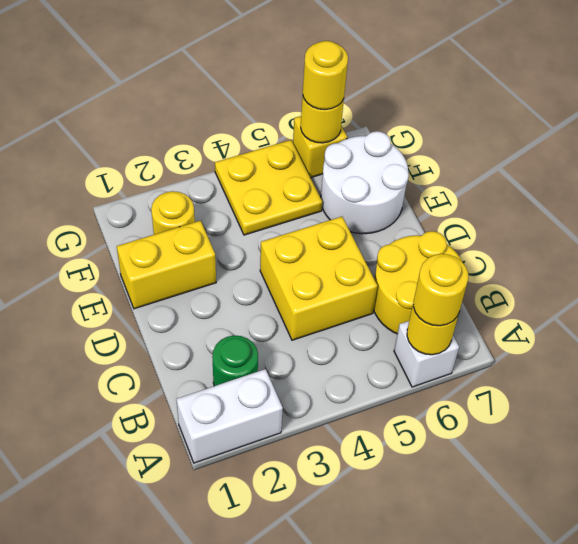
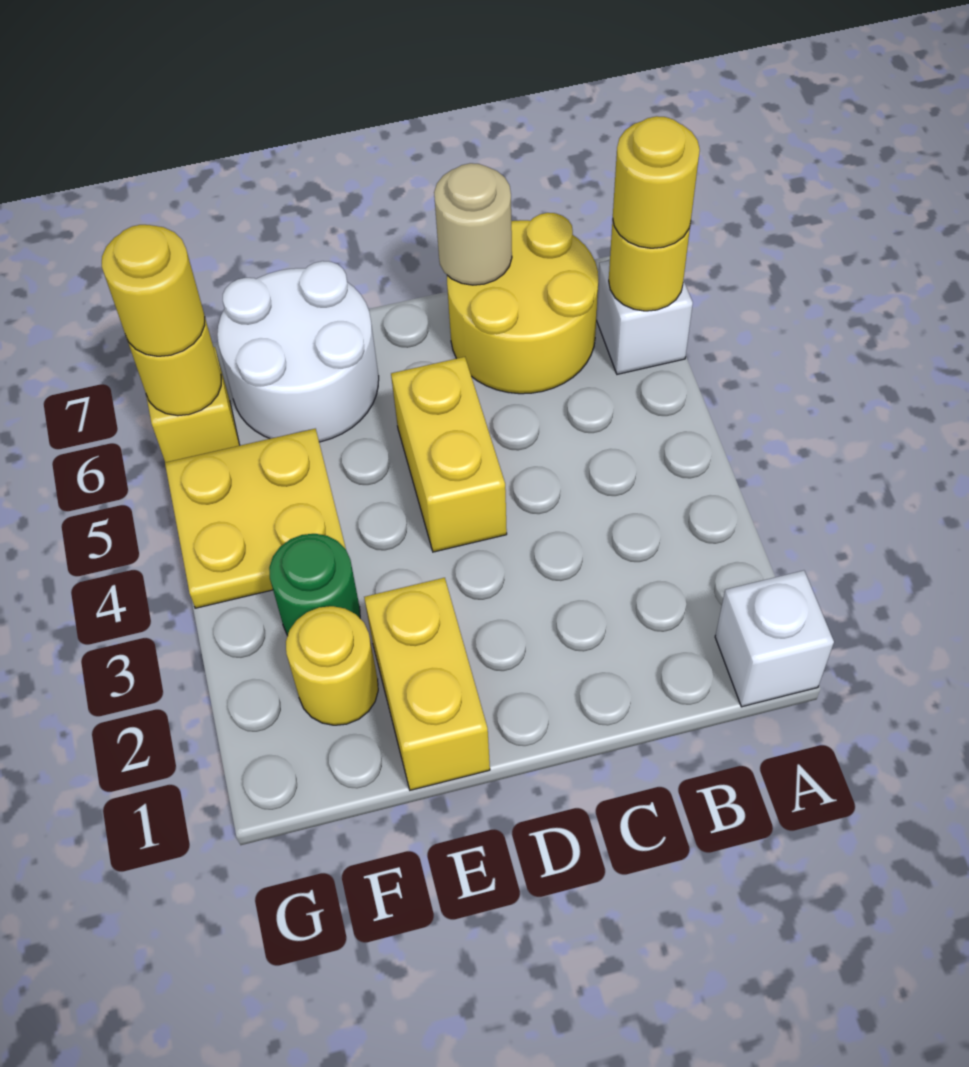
white 1x2 brick [176,369,283,463] -> white 1x1 brick [715,570,834,707]
green 1x1 round brick [212,335,258,386] -> green 1x1 round brick moved to [269,534,360,636]
yellow 2x2 brick [260,217,377,340] -> yellow 1x2 brick [391,357,507,552]
none -> tan 1x1 round brick [434,163,512,285]

